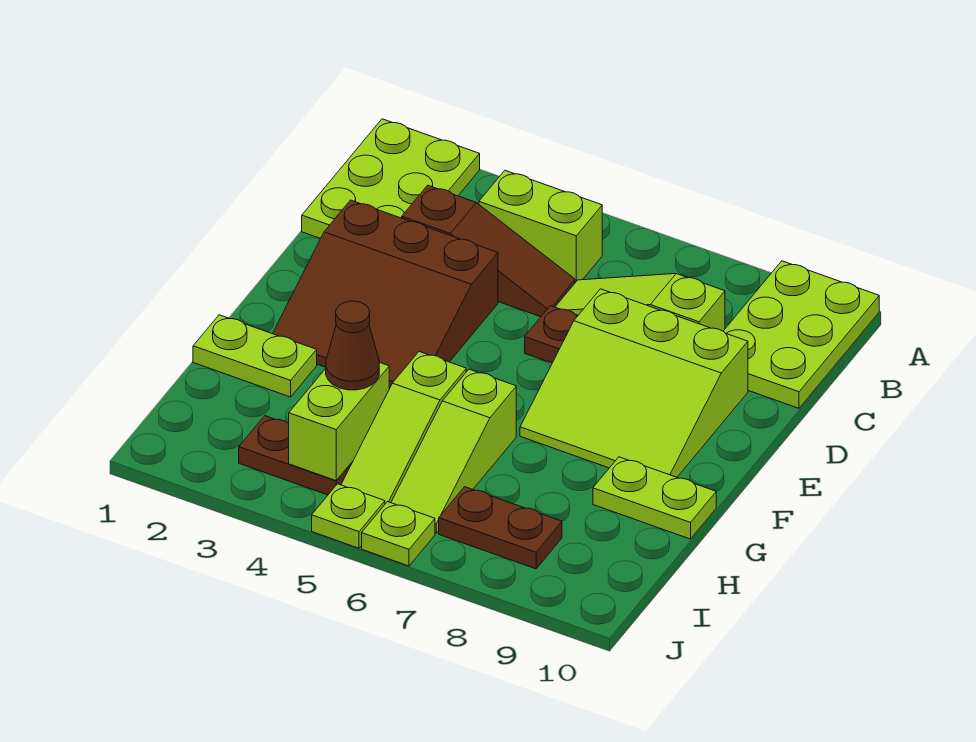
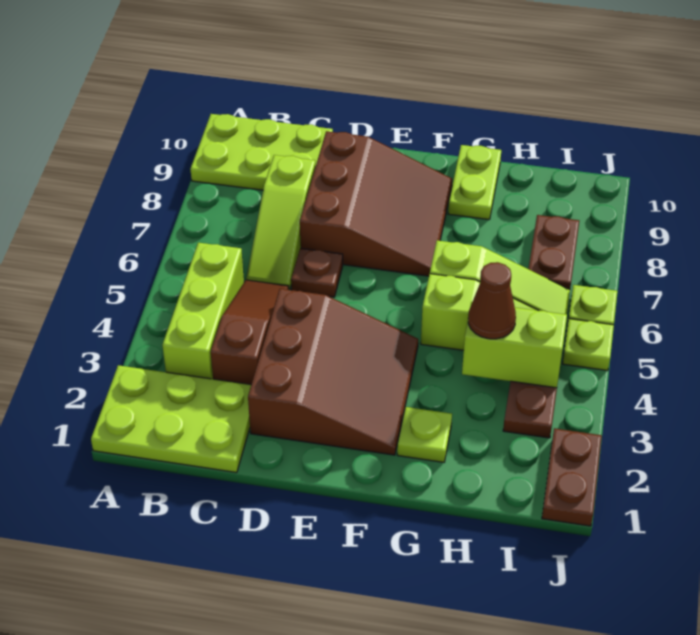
lime 1x2 brick [479,171,602,283] -> lime 1x3 brick [162,243,244,379]
lime 3x3 slope [520,289,748,477] -> brown 3x3 slope [300,131,452,276]
lime 1x2 plate [193,315,317,397] -> lime 1x1 plate [397,407,452,462]
none -> brown 1x2 plate [542,428,602,526]

